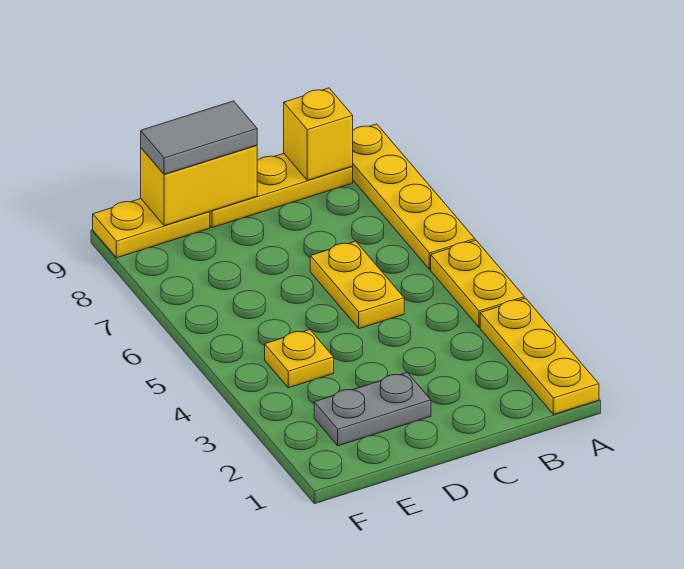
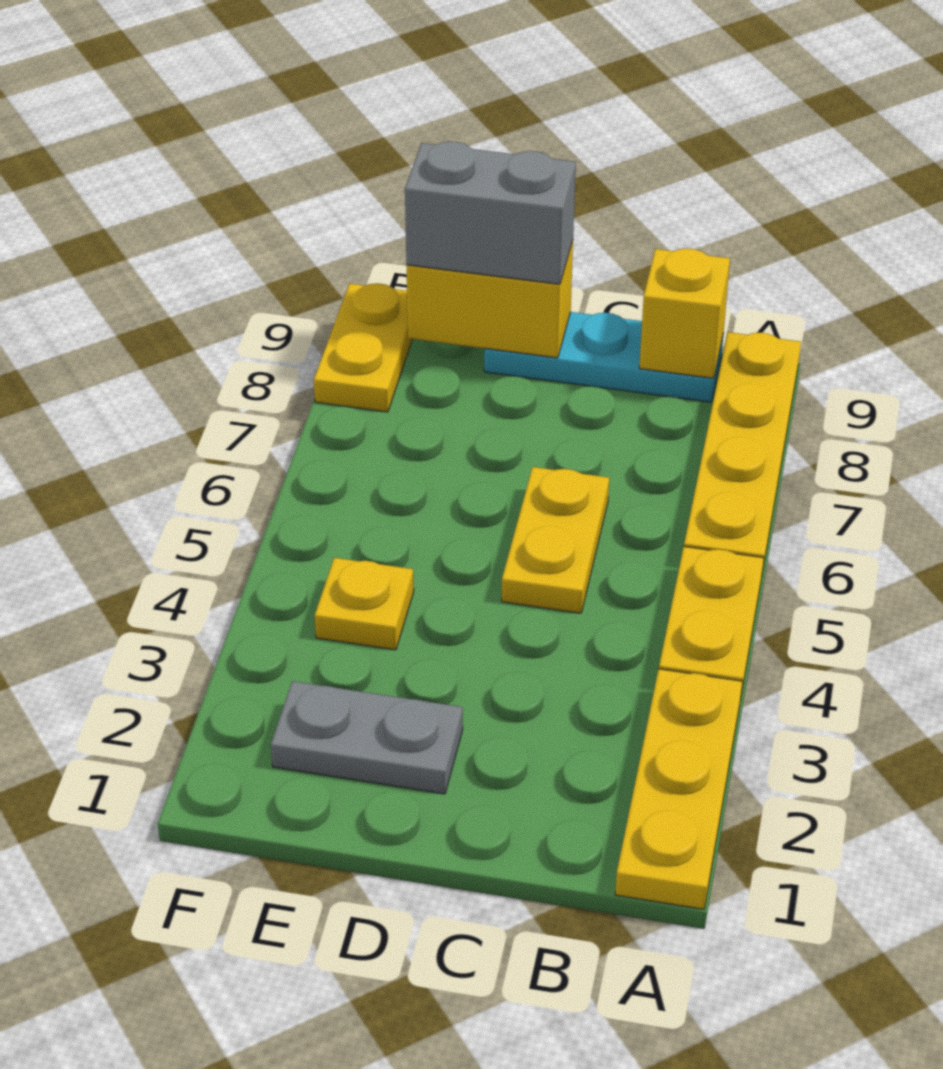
yellow 1x3 plate [209,154,353,228] -> cyan 1x3 plate [484,312,724,402]
grey 1x2 tile [141,101,257,174] -> grey 1x2 brick [405,141,576,284]
yellow 1x2 plate [93,199,210,258] -> yellow 1x2 plate turned to [314,283,412,412]

